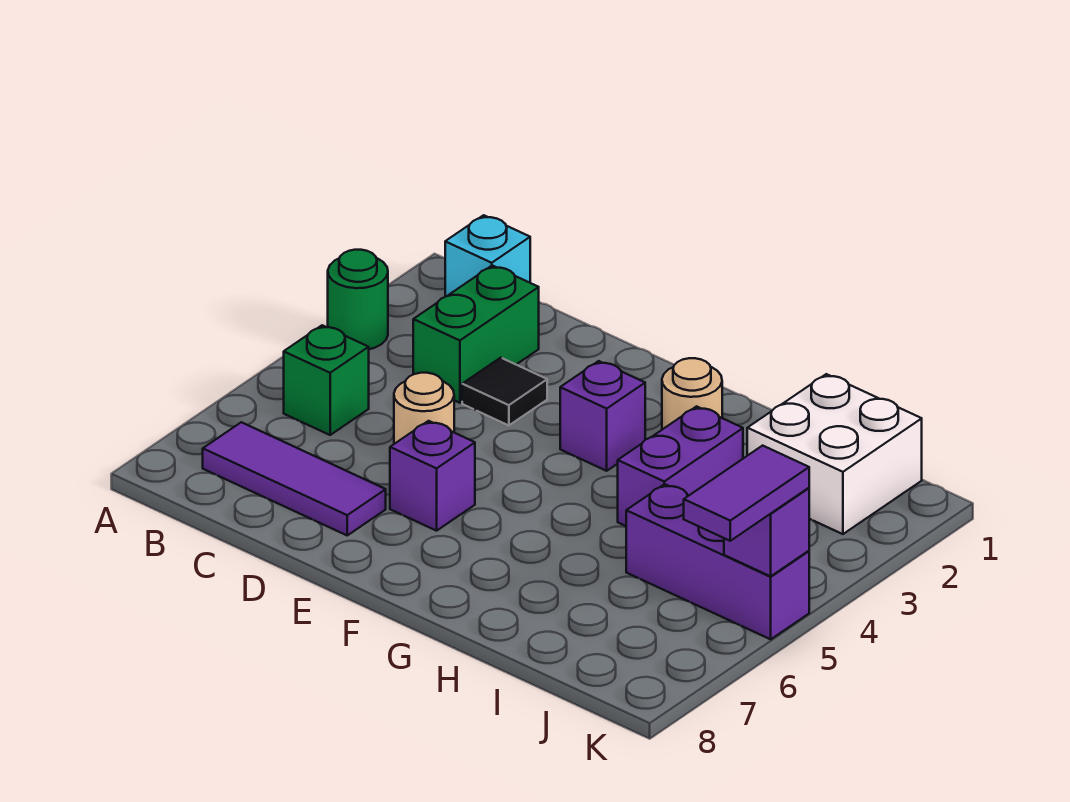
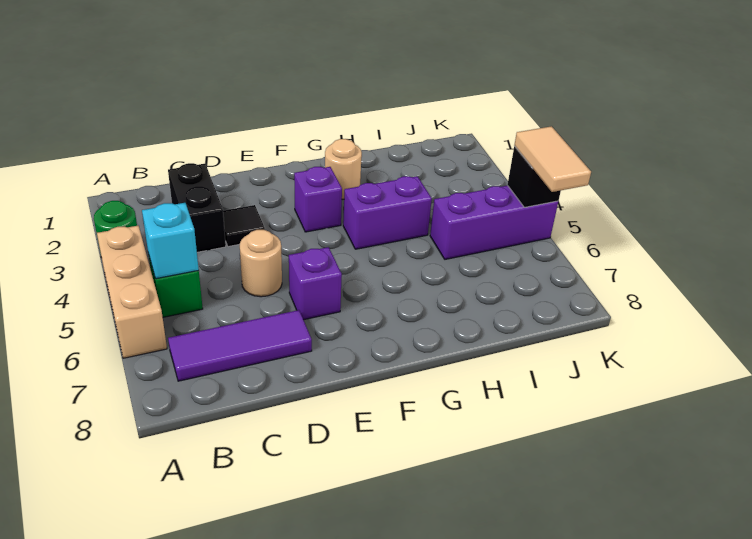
none -> tan 1x3 brick [97,226,167,358]
cyan 1x1 brick [445,215,530,297] -> cyan 1x1 brick moved to [142,203,199,279]
green 1x2 brick [413,265,539,403] -> black 1x2 brick [168,163,226,252]
purple 1x2 brick [618,406,743,526] -> purple 1x2 brick turned to [343,176,432,249]
white 2x2 brick [747,374,922,534] -> none
purple 1x1 brick [724,488,809,576] -> black 1x1 brick [508,146,561,207]
purple 1x2 tile [684,446,809,541] -> tan 1x2 tile [514,126,591,192]

